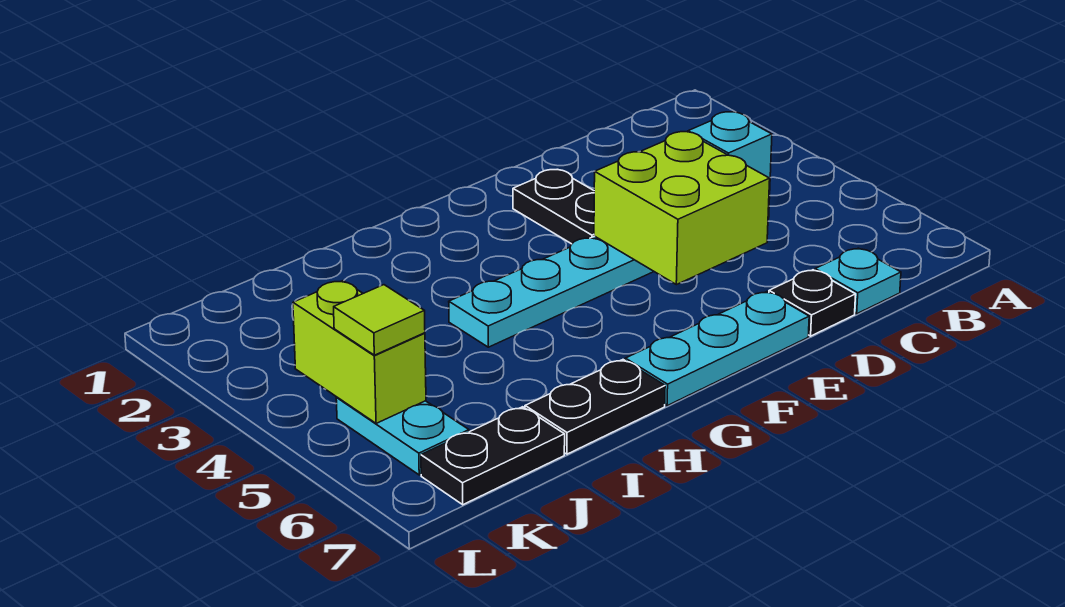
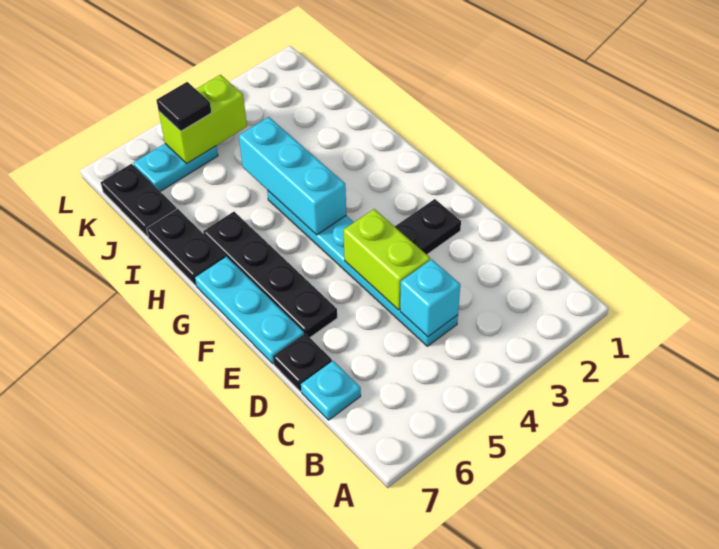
lime 2x2 brick [594,132,770,285] -> lime 1x2 brick [343,209,430,310]
none -> black 1x4 plate [203,212,337,337]
none -> cyan 1x3 brick [239,117,346,235]
lime 1x1 tile [334,285,425,355] -> black 1x1 tile [156,82,211,131]

